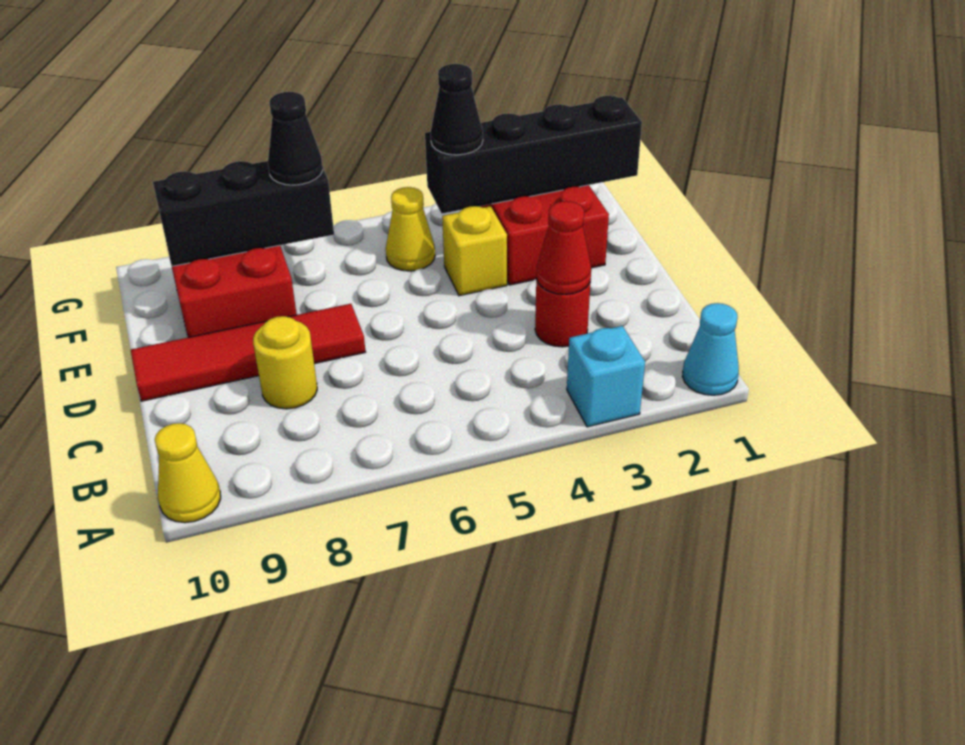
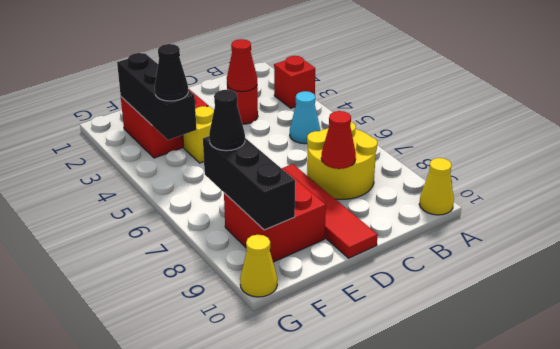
cyan 1x1 cone [682,303,739,395] -> cyan 1x1 cone moved to [290,91,320,144]
cyan 1x1 brick [567,326,645,427] -> red 1x1 brick [274,56,315,108]
yellow 1x1 round brick [253,316,317,409] -> yellow 2x2 round brick [307,122,377,199]
none -> red 1x1 cone [321,111,356,169]
black 1x4 brick [425,96,642,214] -> black 1x3 brick [117,53,196,140]
yellow 1x1 cone [386,187,435,271] -> yellow 1x1 cone moved to [240,235,277,297]

